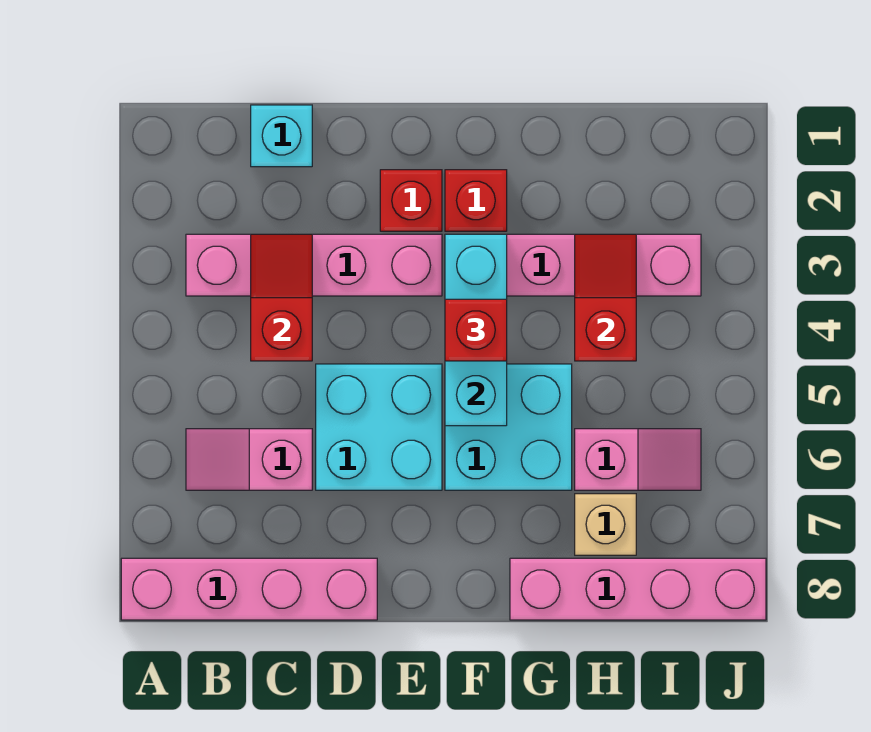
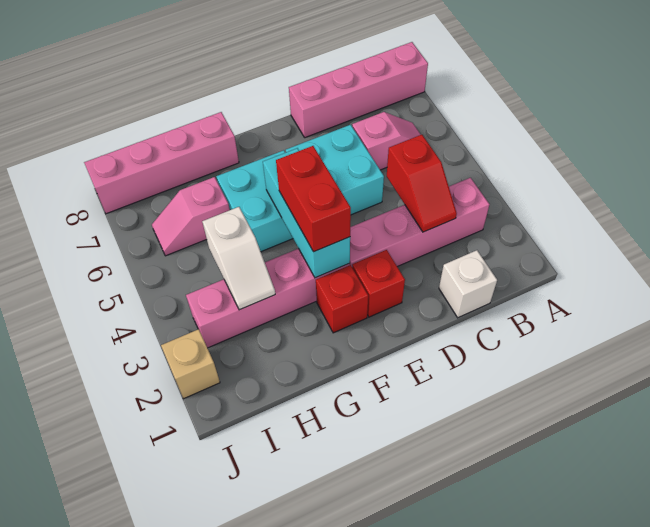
cyan 1x1 brick [251,105,312,167] -> white 1x1 brick [439,250,497,318]
red 1x1 brick [445,299,507,361] -> red 1x2 brick [276,146,351,252]
red 1x2 slope [575,234,636,361] -> white 1x2 slope [202,207,275,310]
tan 1x1 brick [575,494,636,555] -> tan 1x1 brick moved to [161,329,220,399]

